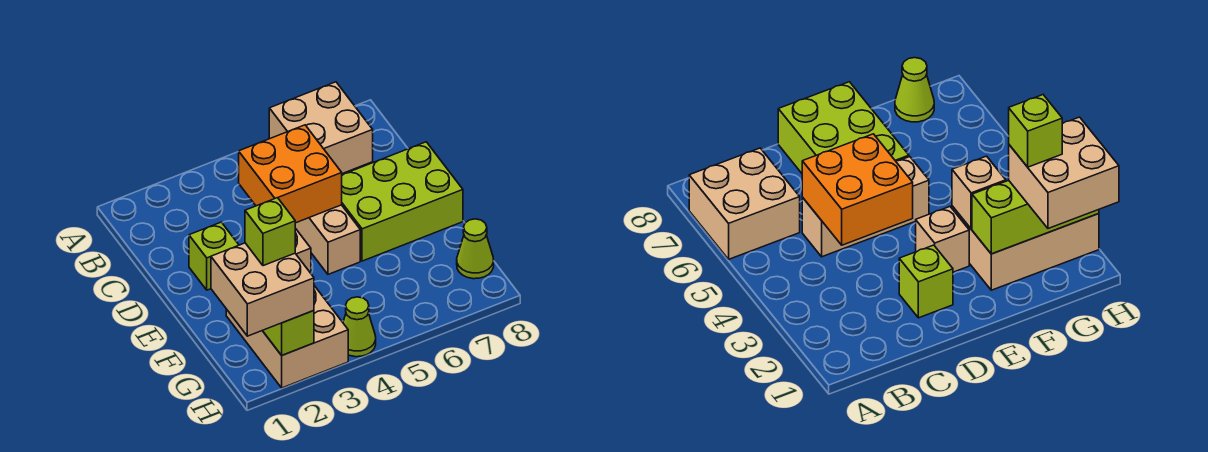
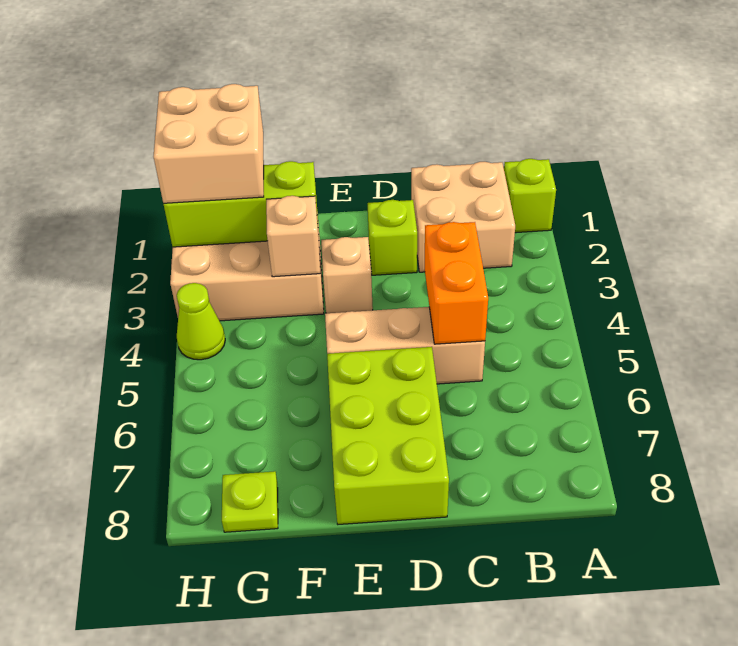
tan 2x2 brick [269,82,373,174] -> tan 2x2 brick moved to [411,162,515,272]
orange 2x2 brick [239,125,342,223] -> orange 1x2 brick [425,222,488,344]
lime 1x1 brick [245,198,295,266] -> lime 1x1 brick moved to [504,159,556,233]
lime 1x1 cone [457,219,494,279] -> lime 1x1 plate [222,471,278,532]

